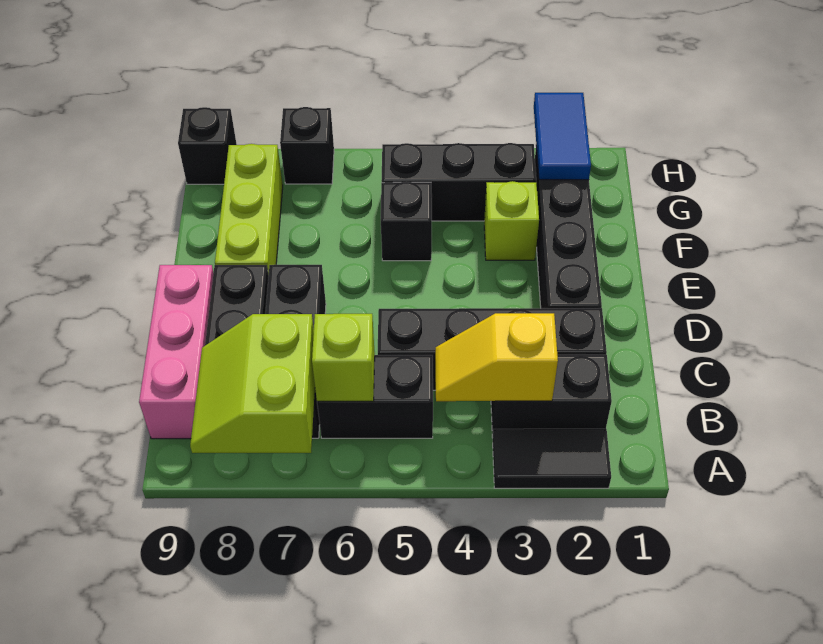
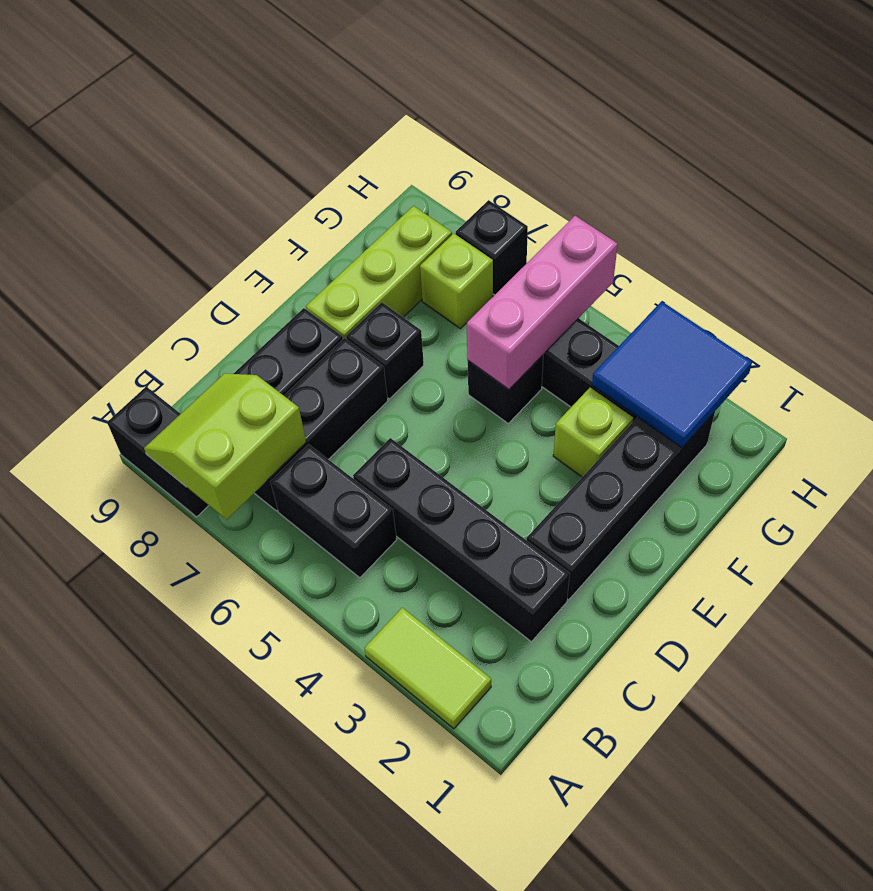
black 1x2 tile [492,429,611,488] -> lime 1x2 tile [364,608,491,729]
black 1x2 brick [491,355,612,437] -> black 1x2 brick moved to [107,387,209,517]
yellow 1x2 slope [435,313,558,401] -> none
lime 1x1 brick [312,314,375,401] -> lime 1x1 brick moved to [420,234,493,329]
pink 1x3 brick [139,265,214,439] -> pink 1x3 brick moved to [467,216,618,389]
blue 1x2 tile [534,93,591,180] -> blue 2x2 tile [592,301,752,448]
black 1x1 brick [178,107,237,184] -> black 1x1 brick moved to [346,302,424,399]

